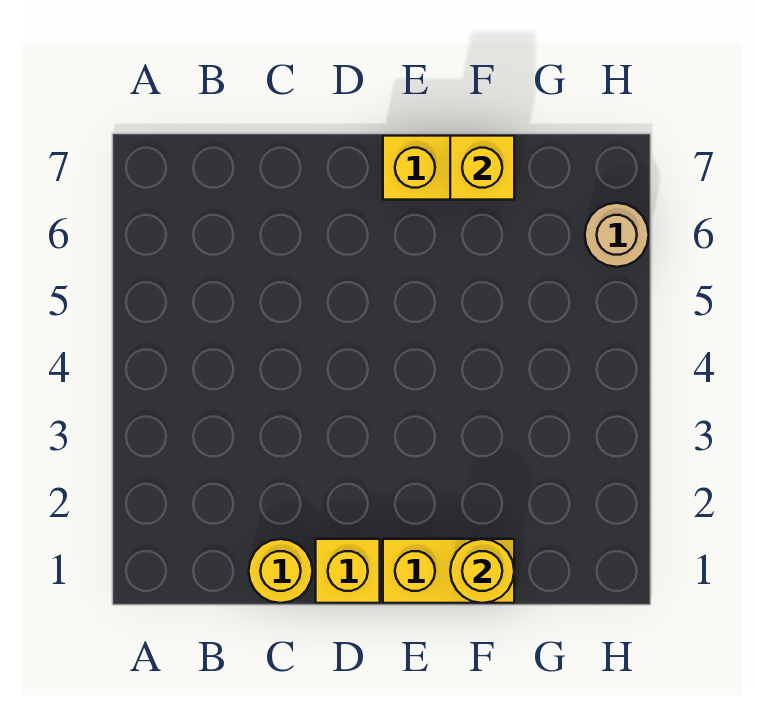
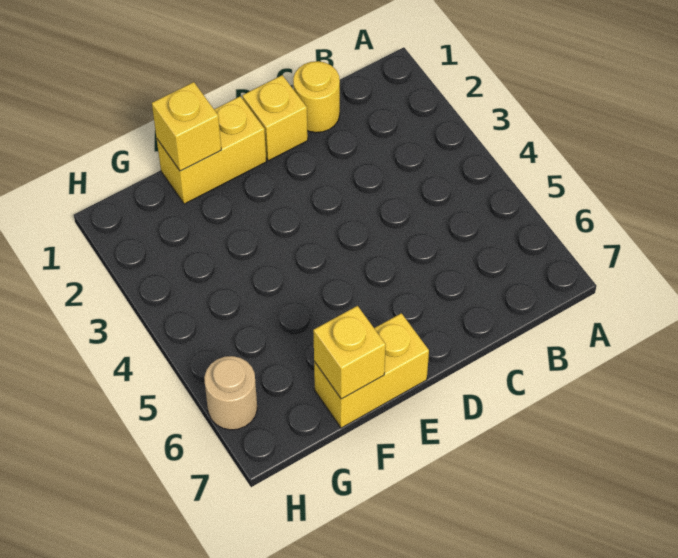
yellow 1x1 round brick [450,539,514,603] -> yellow 1x1 brick [152,82,221,171]

